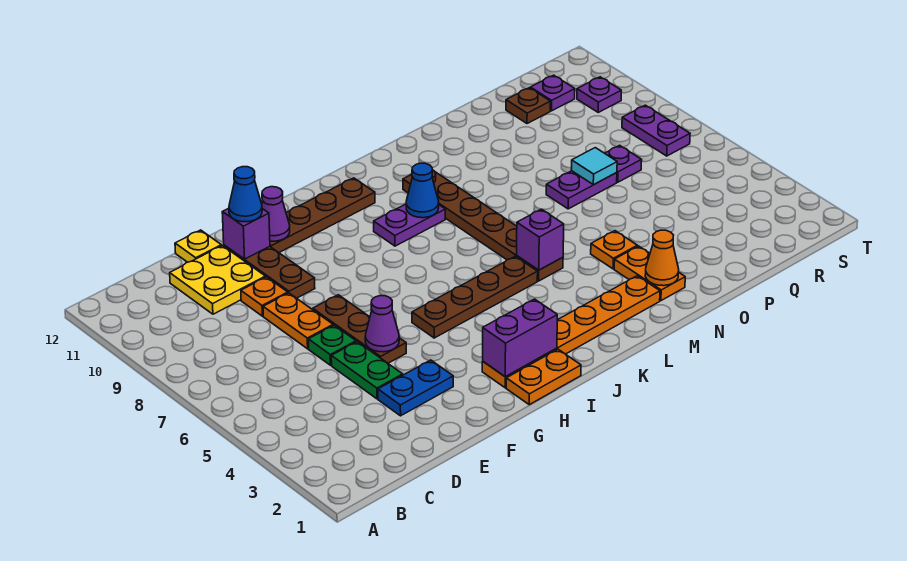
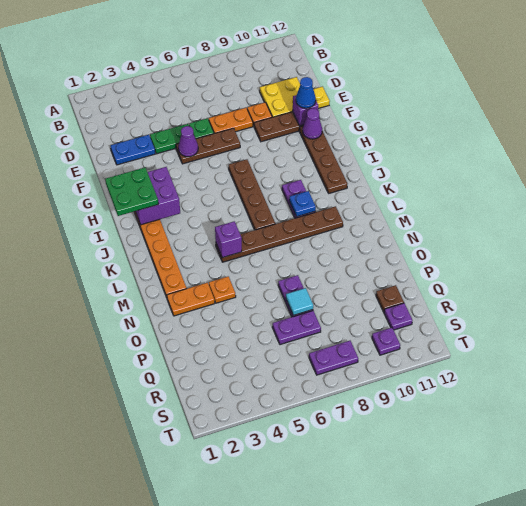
blue 1x2 plate [378,360,453,416] -> blue 1x2 plate turned to [111,135,155,165]
orange 1x2 plate [506,349,581,405] -> none
none -> green 2x2 plate [105,168,158,216]
purple 1x2 brick [483,299,557,377] -> purple 2x2 brick [135,167,180,225]
brown 1x4 plate [412,256,538,338] -> brown 1x4 plate moved to [229,159,275,230]
blue 1x1 cone [406,163,439,218] -> blue 1x1 plate [289,191,316,217]
orange 1x1 cone [645,230,679,286] -> none
purple 1x1 plate [605,145,642,182] -> purple 1x2 plate [273,311,321,345]

